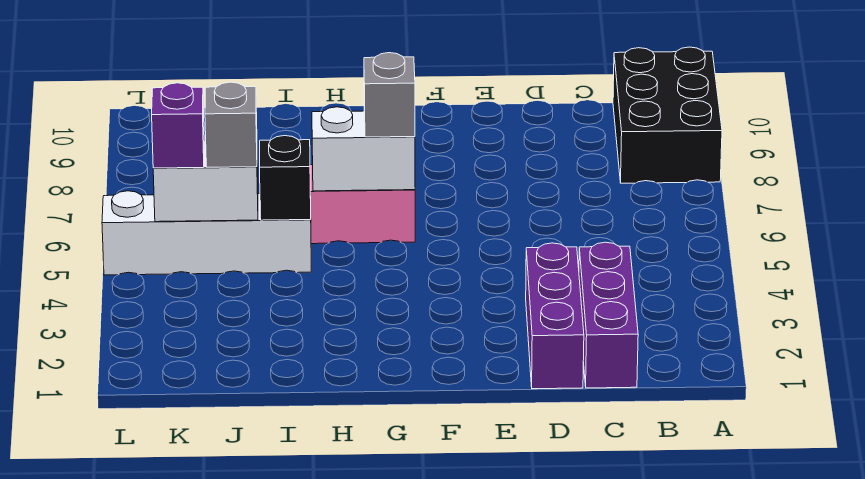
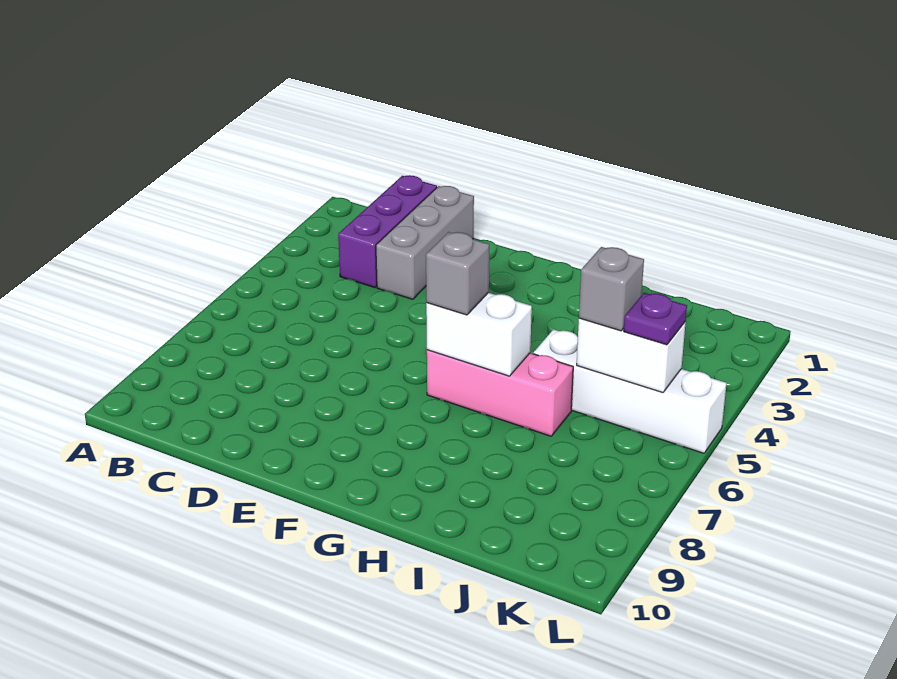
black 2x3 brick [613,47,722,183] -> none
purple 1x3 brick [526,243,584,389] -> grey 1x3 brick [376,186,474,299]
black 1x1 brick [260,136,311,220] -> none
purple 1x1 brick [152,83,204,168] -> purple 1x1 plate [624,293,687,345]

